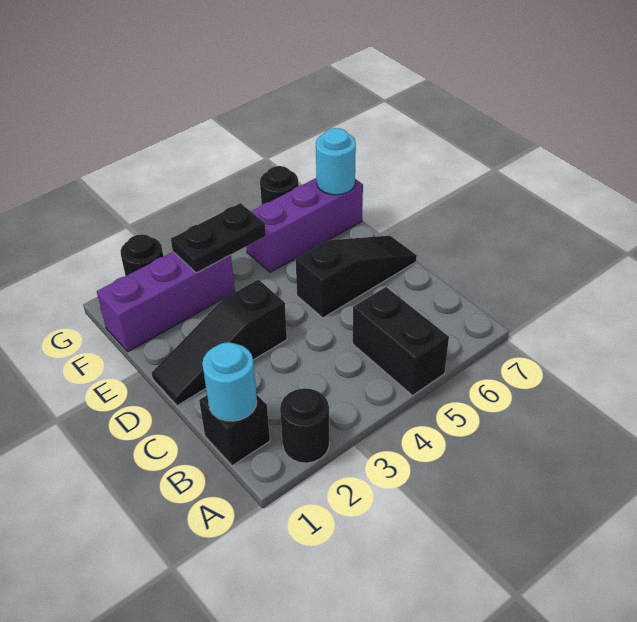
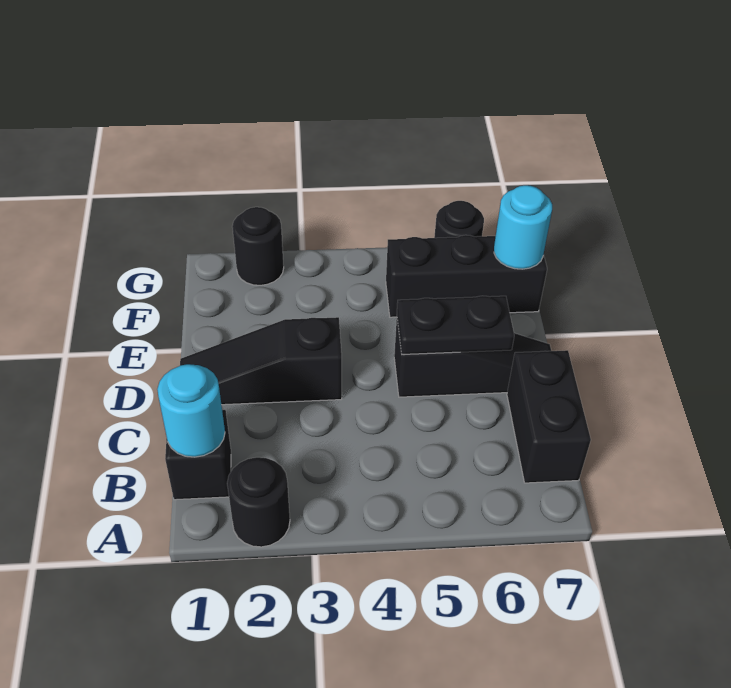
black 1x2 brick [353,287,449,395] -> black 1x2 brick moved to [507,350,591,483]
purple 1x3 brick [97,252,235,352] -> none
black 1x2 plate [171,203,266,273] -> black 1x2 plate moved to [397,296,514,354]
purple 1x3 brick [246,178,363,272] -> black 1x3 brick [386,235,547,317]

